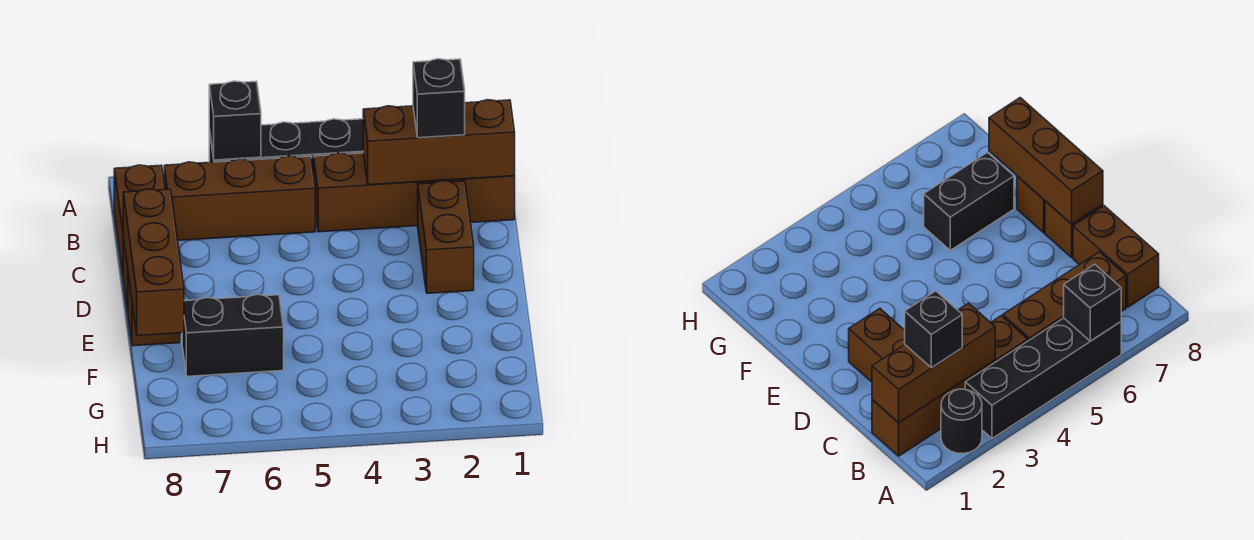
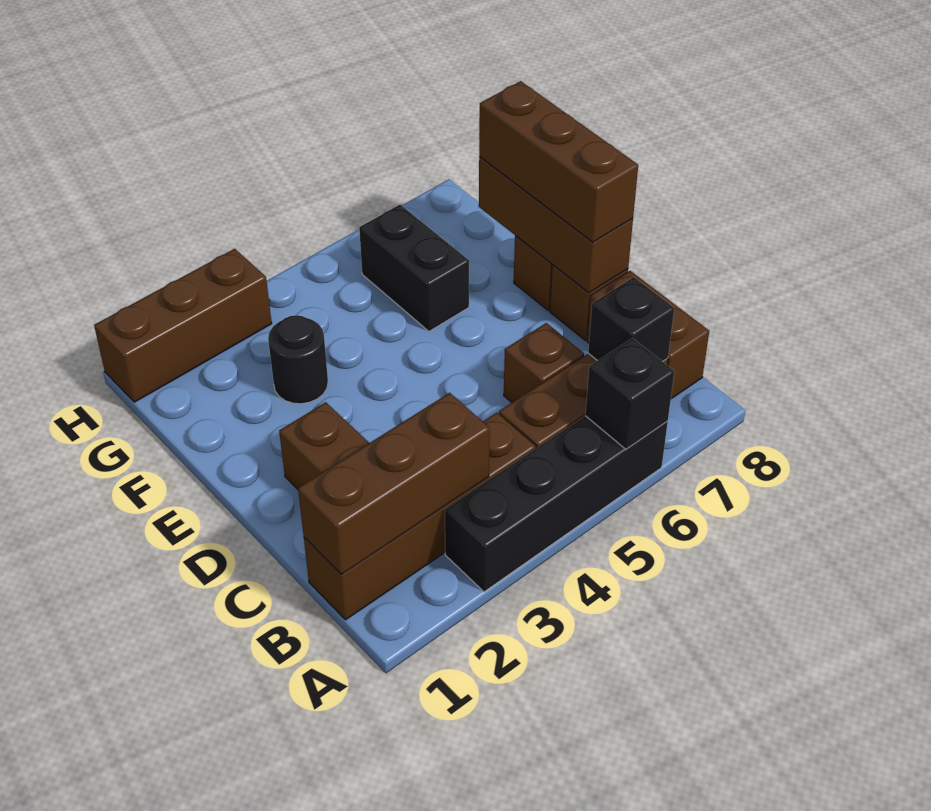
black 1x1 round brick [941,389,982,454] -> black 1x1 round brick moved to [268,315,328,404]
black 1x1 brick [413,59,465,138] -> black 1x1 brick moved to [588,277,674,361]
none -> brown 1x1 brick [504,323,584,402]
none -> brown 1x3 brick [479,81,638,242]
black 1x2 brick [182,294,284,376] -> black 1x2 brick turned to [359,205,469,331]
none -> brown 1x3 brick [94,249,272,402]

